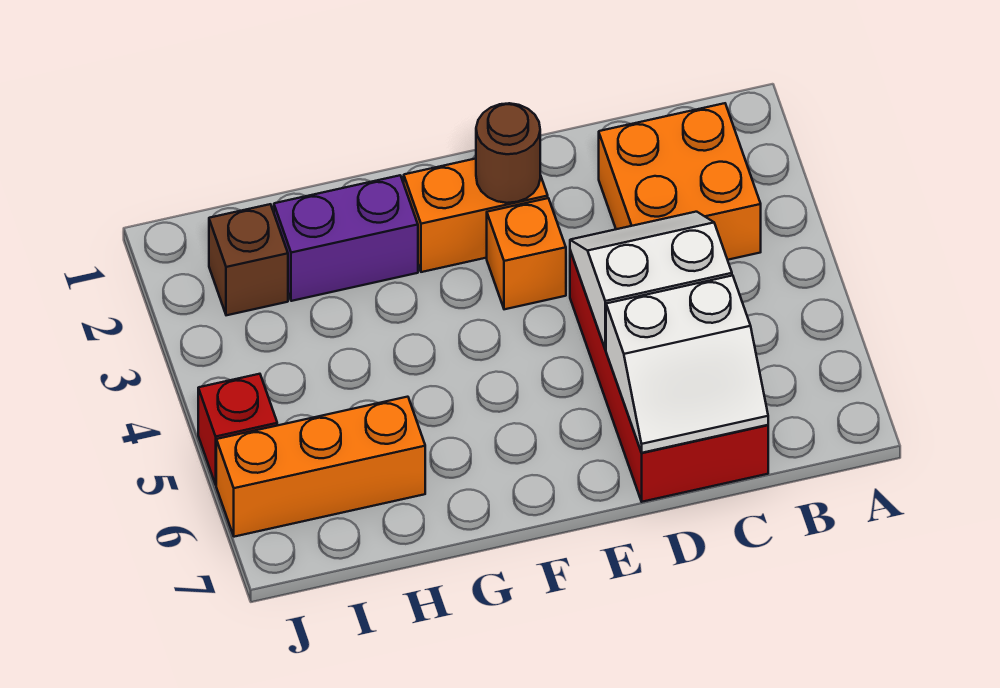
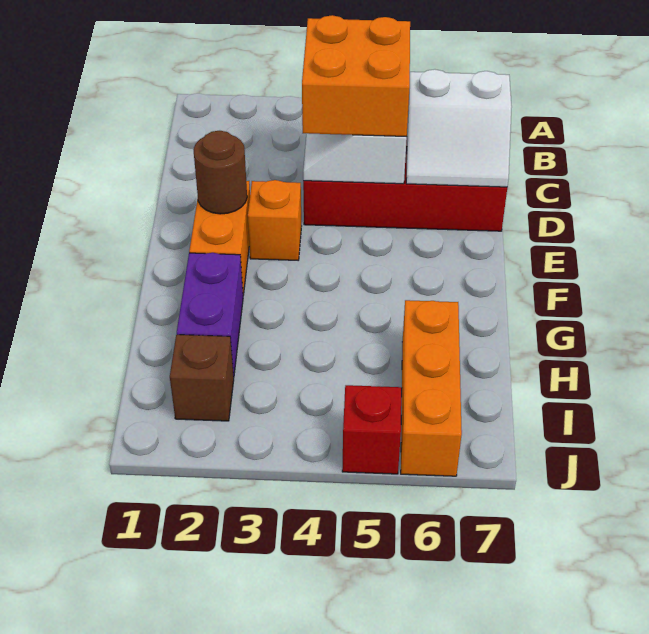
orange 2x2 brick [599,103,761,260] -> orange 2x2 brick moved to [302,15,410,137]
white 2x2 slope [606,275,768,453] -> white 2x2 slope turned to [406,69,512,187]

